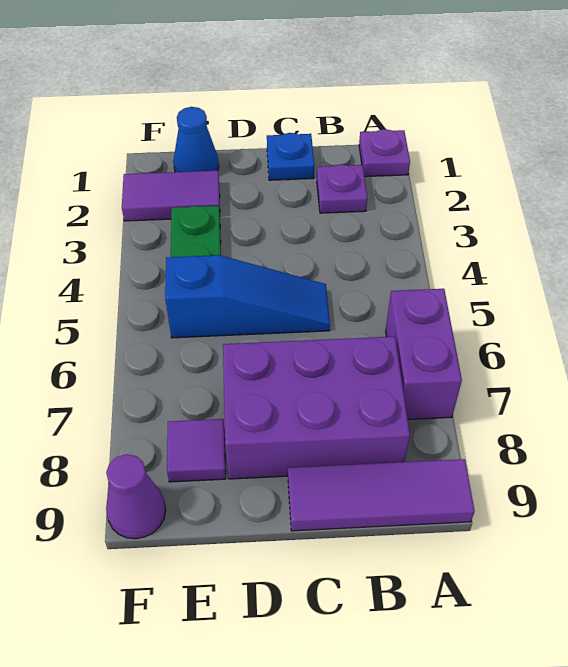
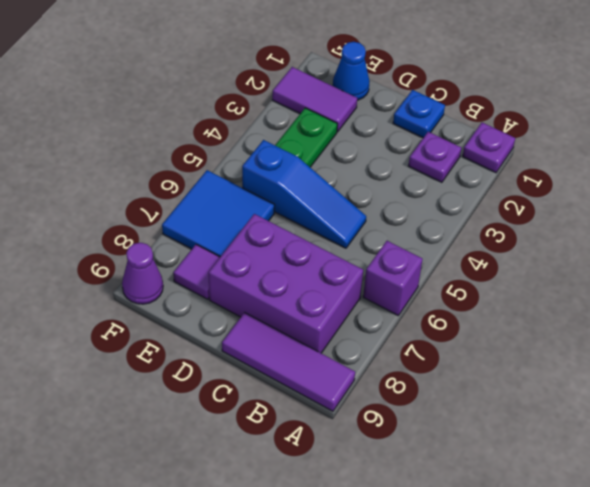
purple 1x2 brick [386,289,462,419] -> purple 1x1 brick [363,241,423,316]
none -> blue 2x2 tile [162,170,275,257]

